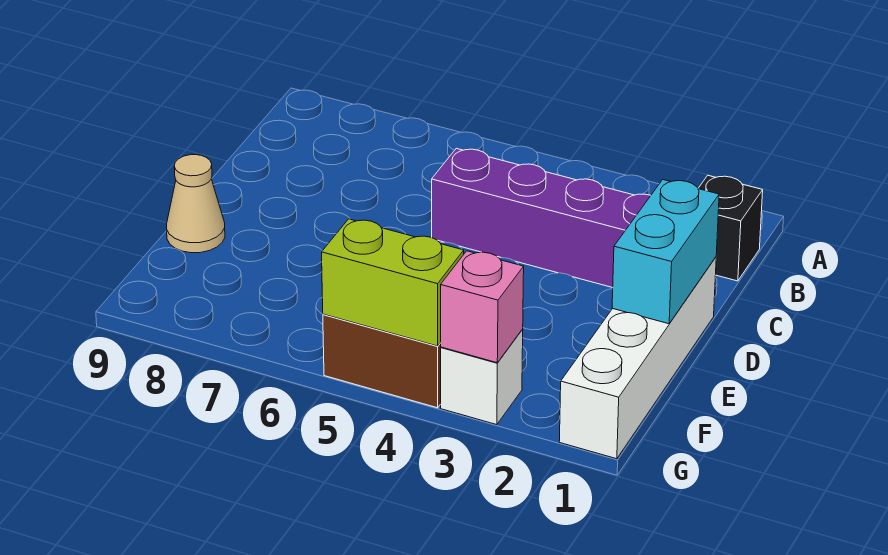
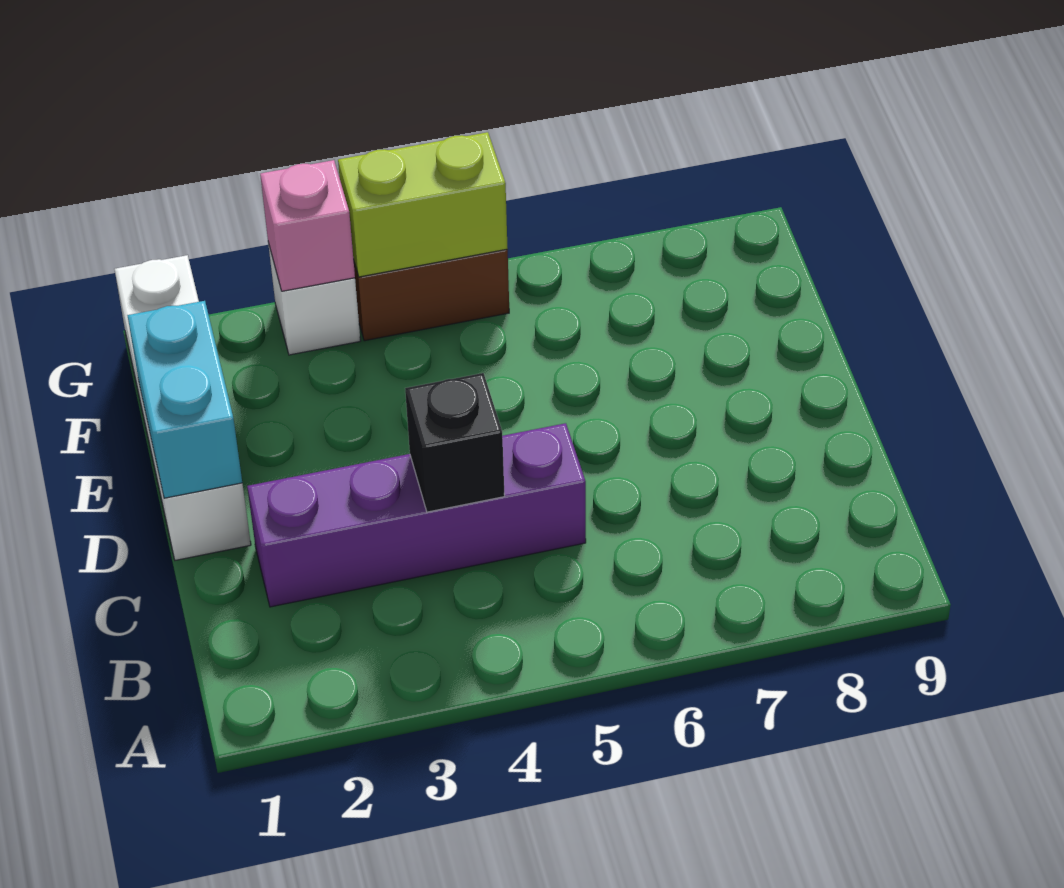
black 1x1 brick [698,176,763,281] -> black 1x1 brick moved to [405,373,505,512]
tan 1x1 cone [167,155,225,253] -> none

